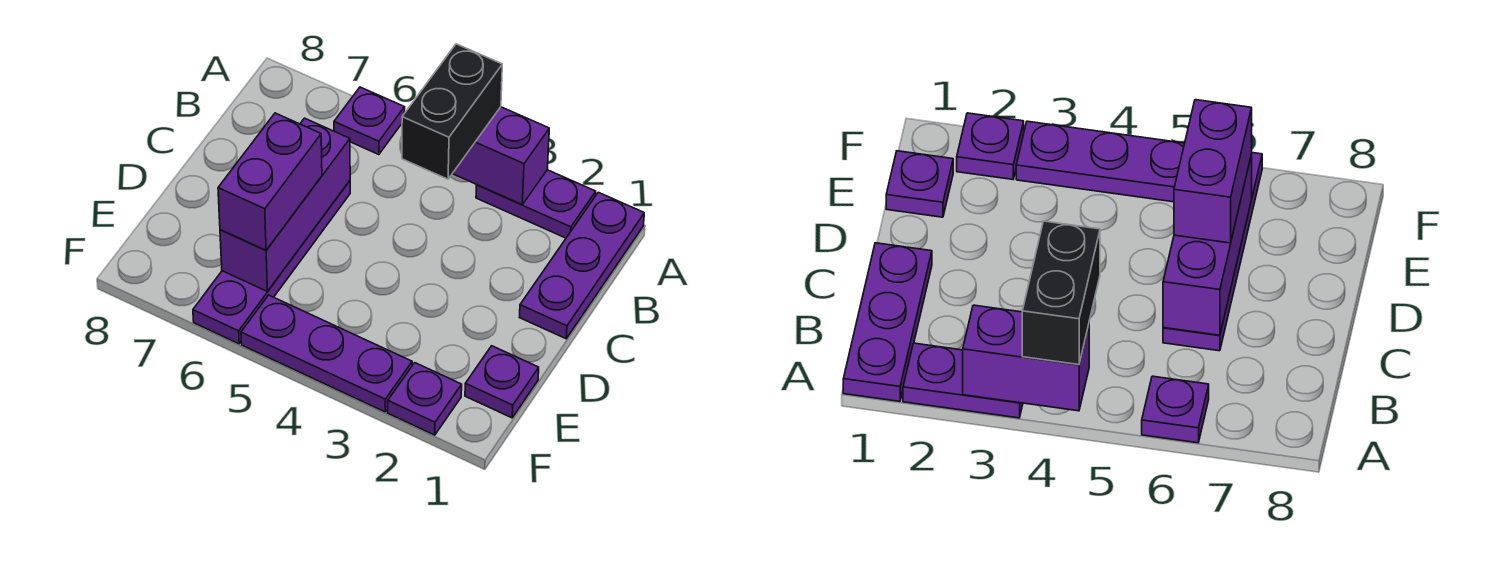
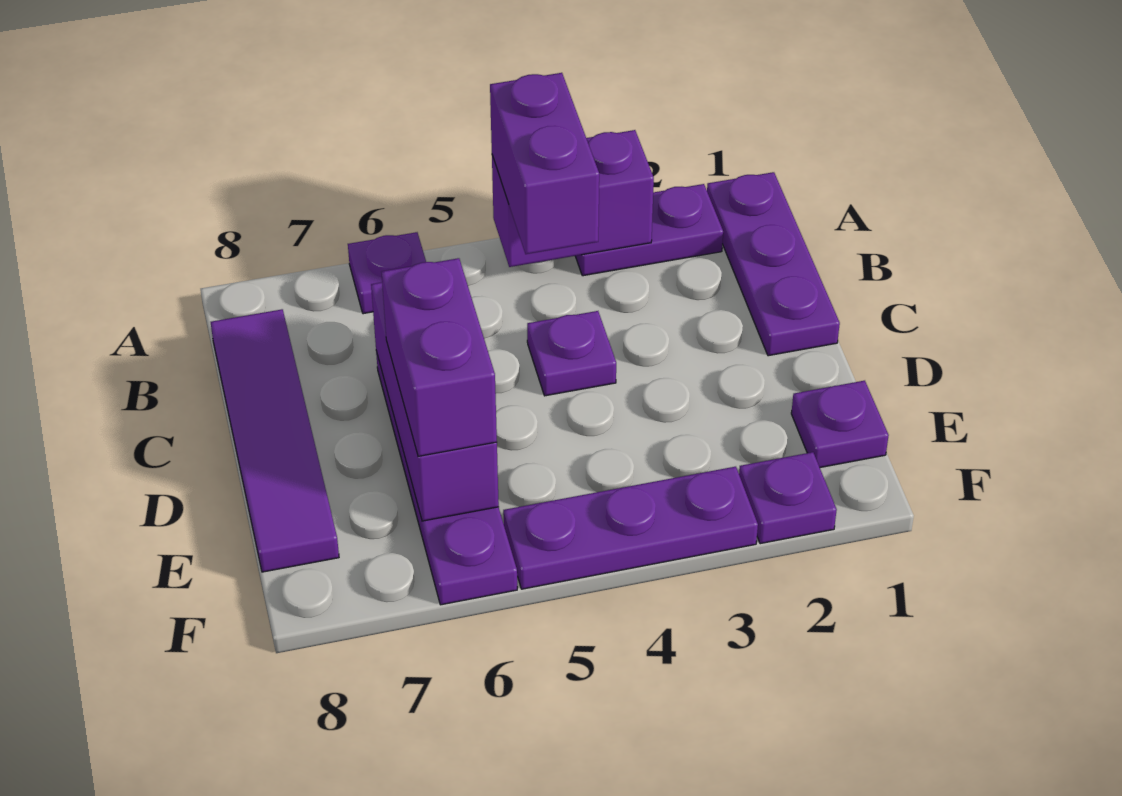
black 1x2 brick [402,44,502,179] -> purple 1x2 brick [490,73,599,254]
none -> purple 1x4 tile [211,309,339,572]
none -> purple 1x1 plate [527,311,616,396]

